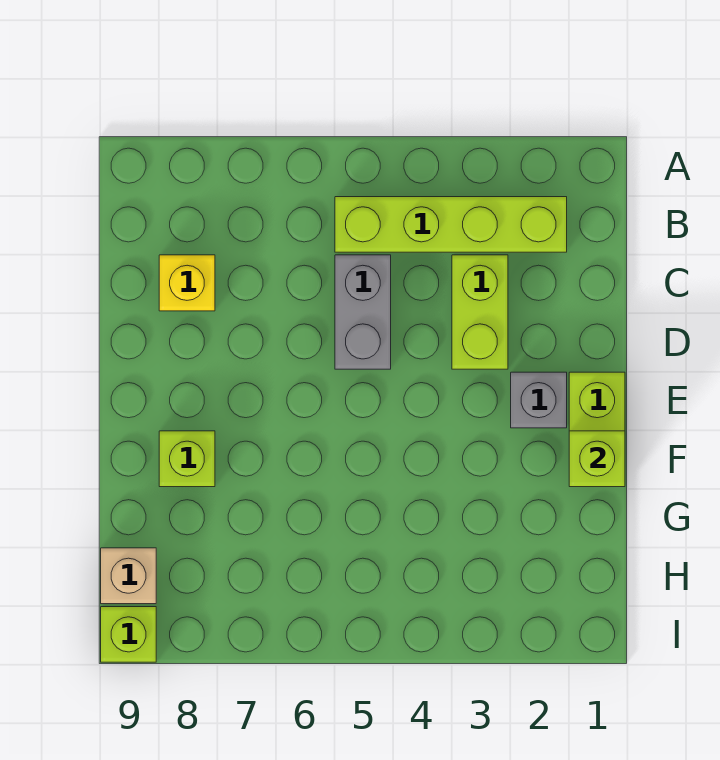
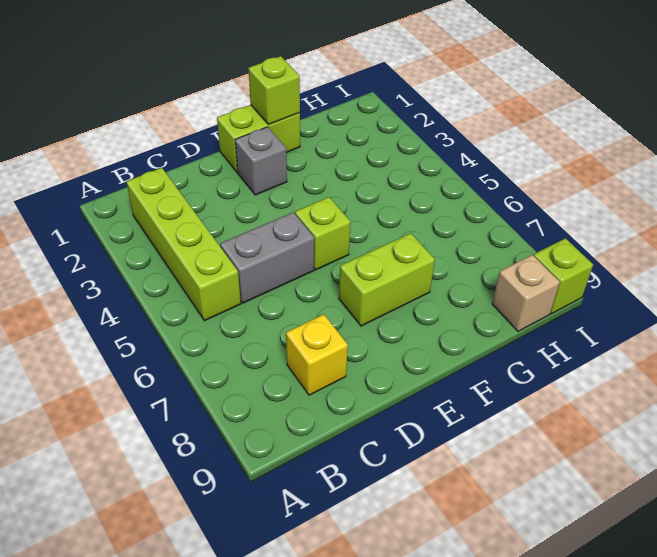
lime 1x2 brick [452,255,508,369] -> lime 1x2 brick moved to [339,233,435,326]
lime 1x1 brick [159,431,215,487] -> lime 1x1 brick moved to [295,197,350,270]

